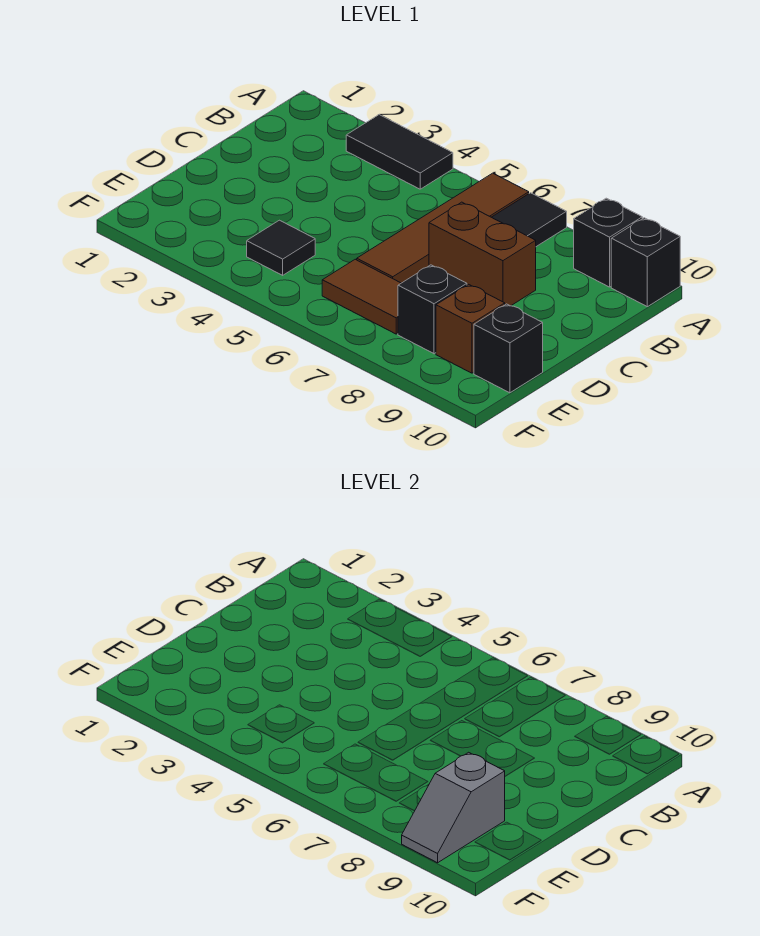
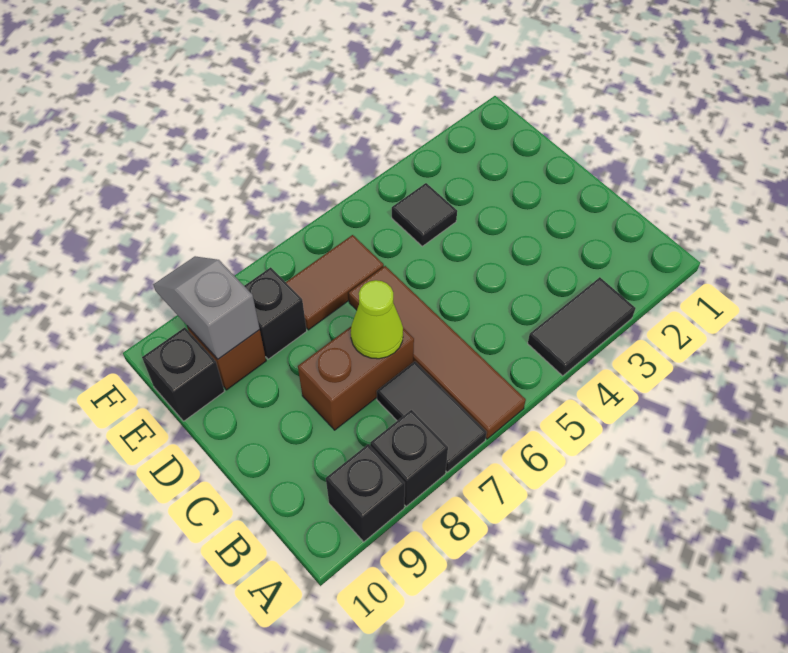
black 1x1 brick [611,218,680,307] -> black 1x1 brick moved to [370,410,448,506]
none -> lime 1x1 cone [351,280,403,359]

